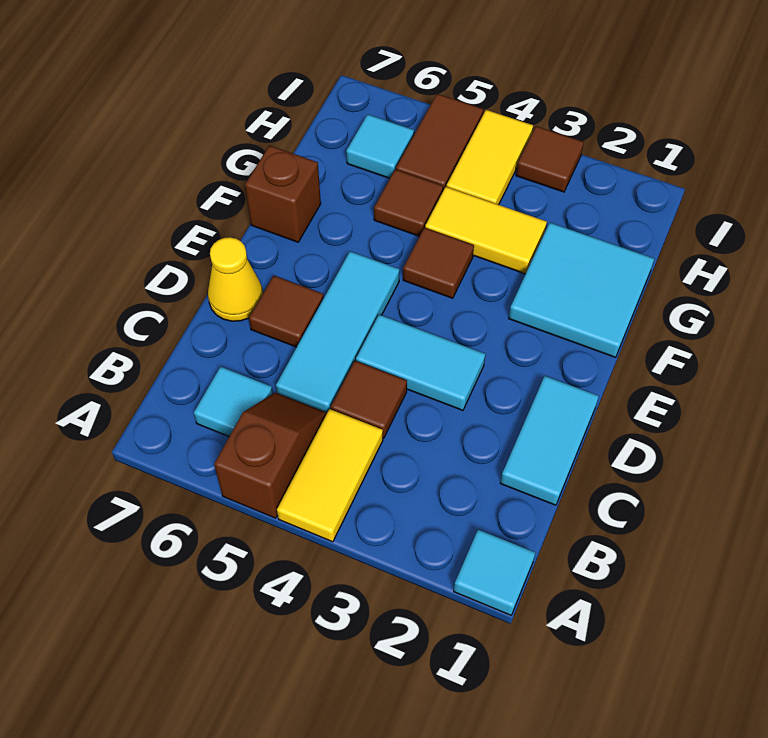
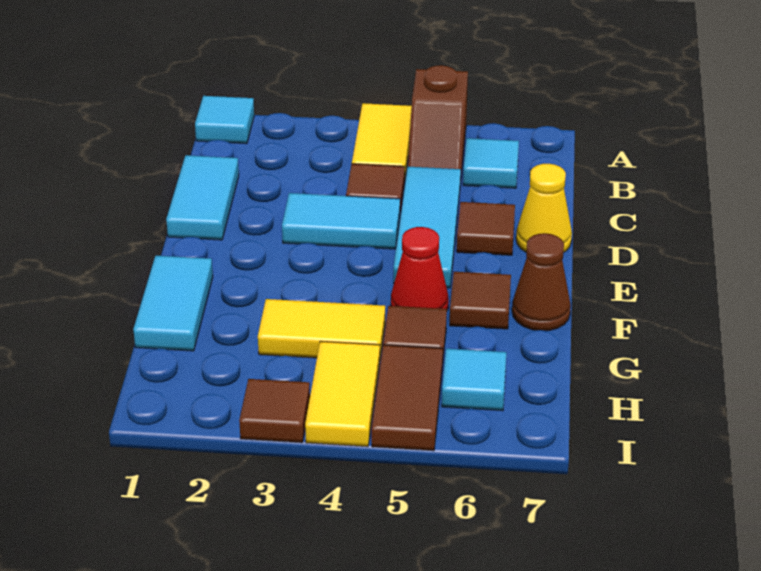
cyan 2x2 tile [509,223,654,357] -> cyan 1x2 tile [133,256,213,351]
brown 1x1 tile [403,228,474,298] -> brown 1x1 tile moved to [450,272,511,329]
none -> red 1x1 cone [391,227,449,310]
brown 1x1 brick [245,145,321,242] -> brown 1x1 cone [512,233,571,331]

